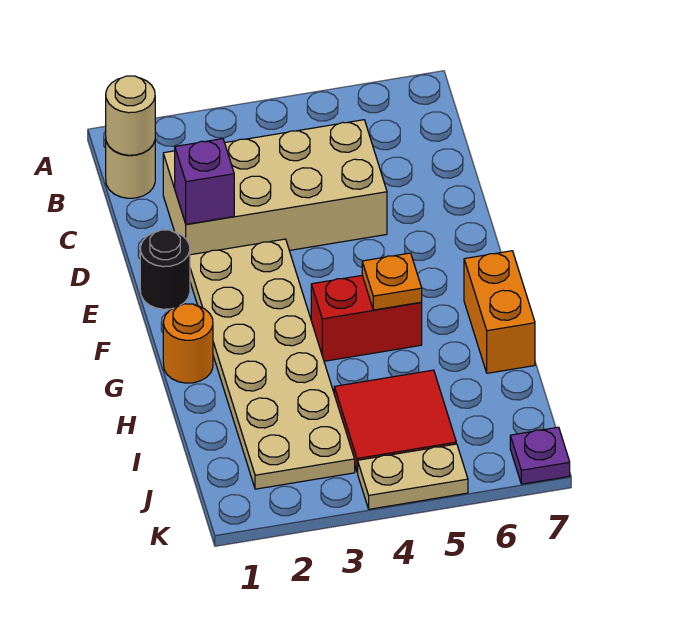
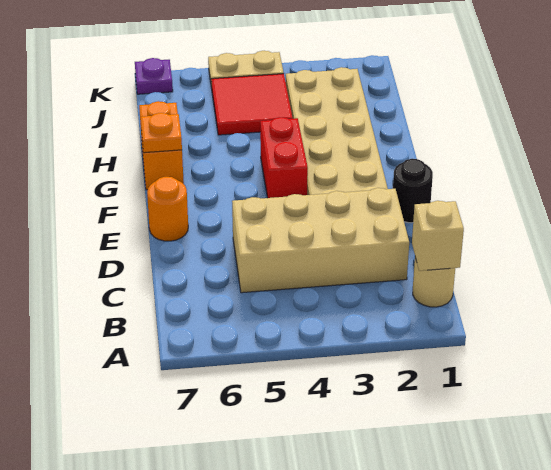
tan 1x1 round brick [106,76,155,155] -> tan 1x1 brick [412,201,464,271]
purple 1x1 brick [175,139,234,224] -> none
orange 1x1 round brick [163,304,213,383] -> orange 1x1 round brick moved to [147,177,188,241]
red 1x2 brick [311,276,422,361] -> red 1x2 brick turned to [260,117,308,198]
orange 1x1 plate [362,253,422,310] -> orange 1x1 plate moved to [141,113,182,153]

